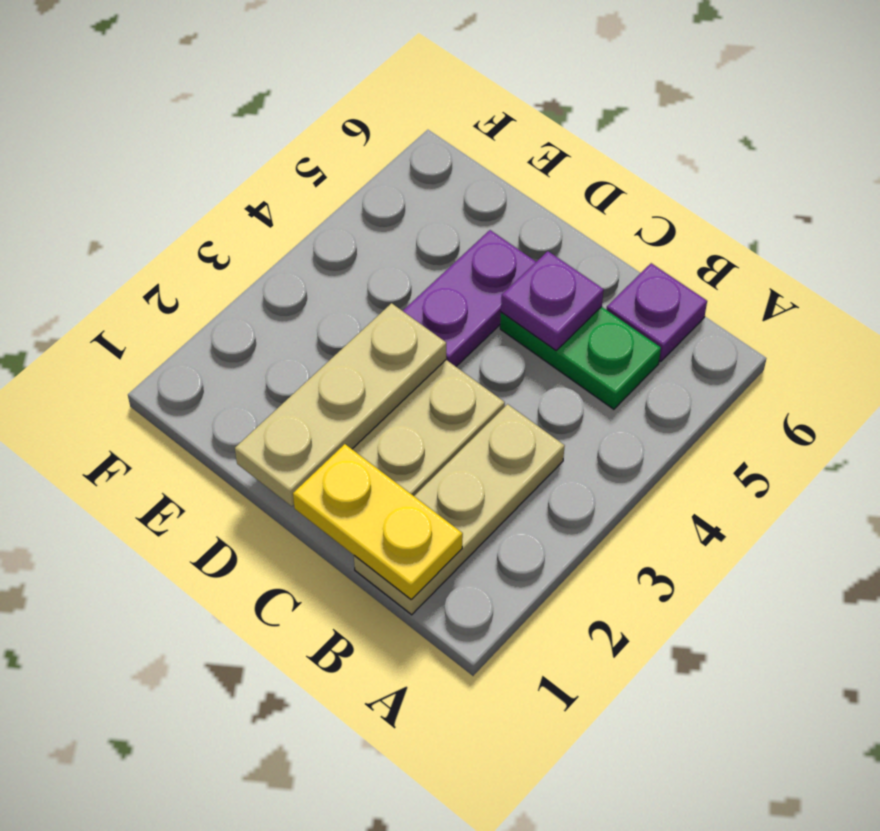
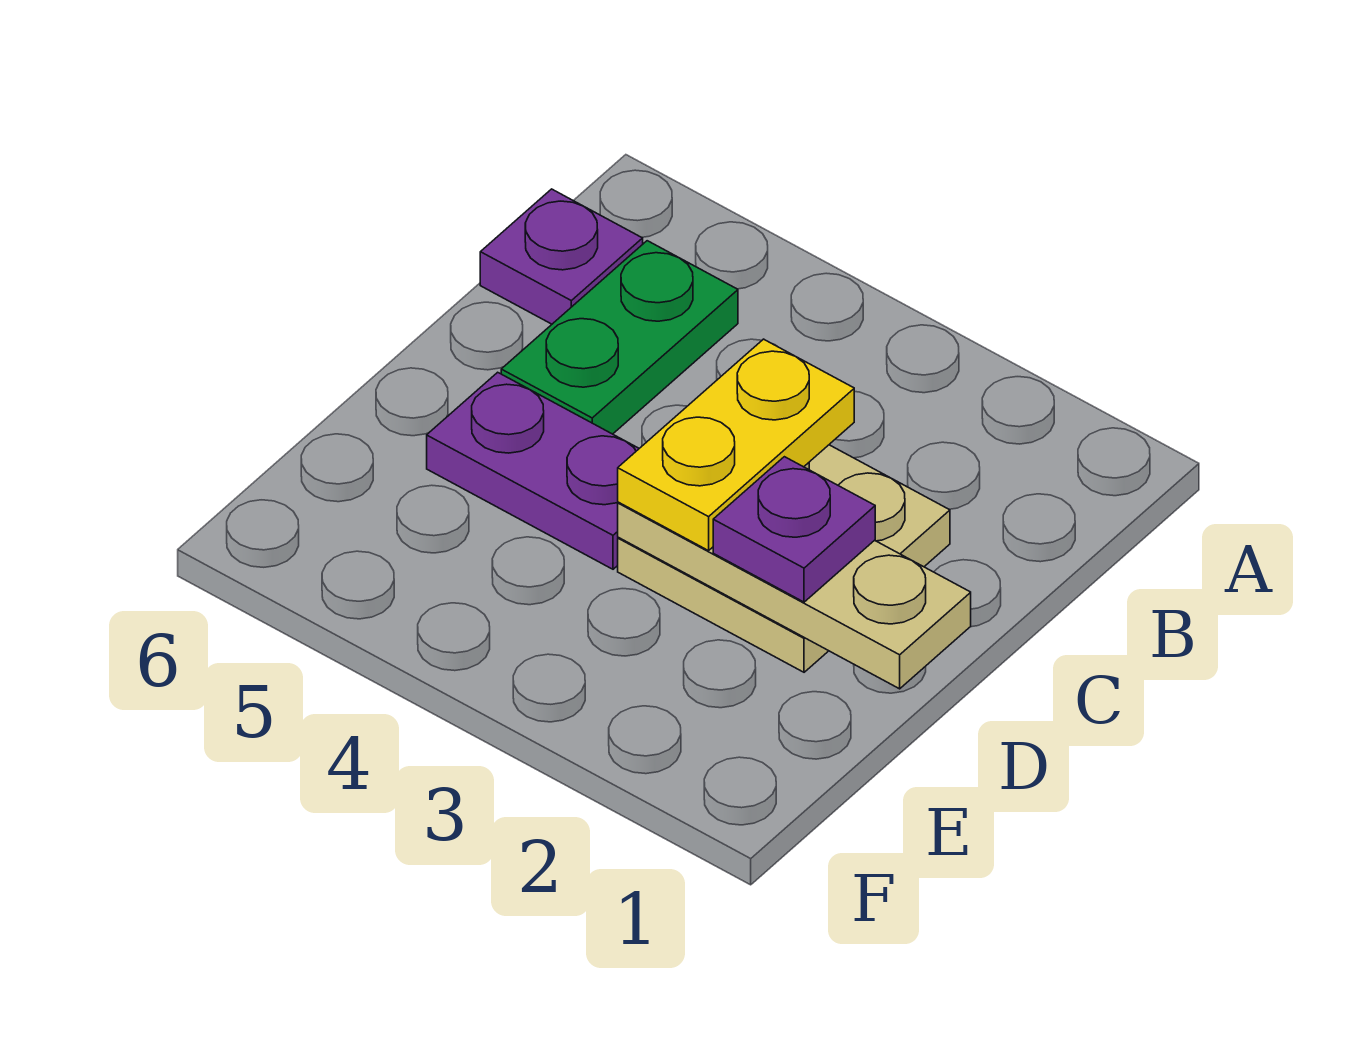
tan 1x3 plate [354,404,565,615] -> none
yellow 1x2 plate [293,444,463,599] -> yellow 1x2 plate moved to [618,339,854,551]
purple 1x1 plate [501,251,604,350] -> purple 1x1 plate moved to [713,457,875,602]

